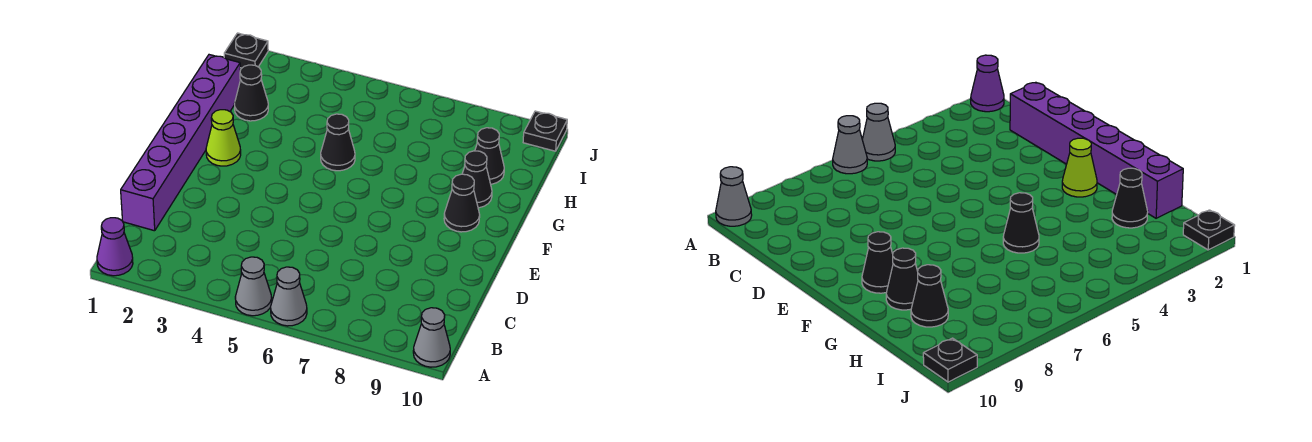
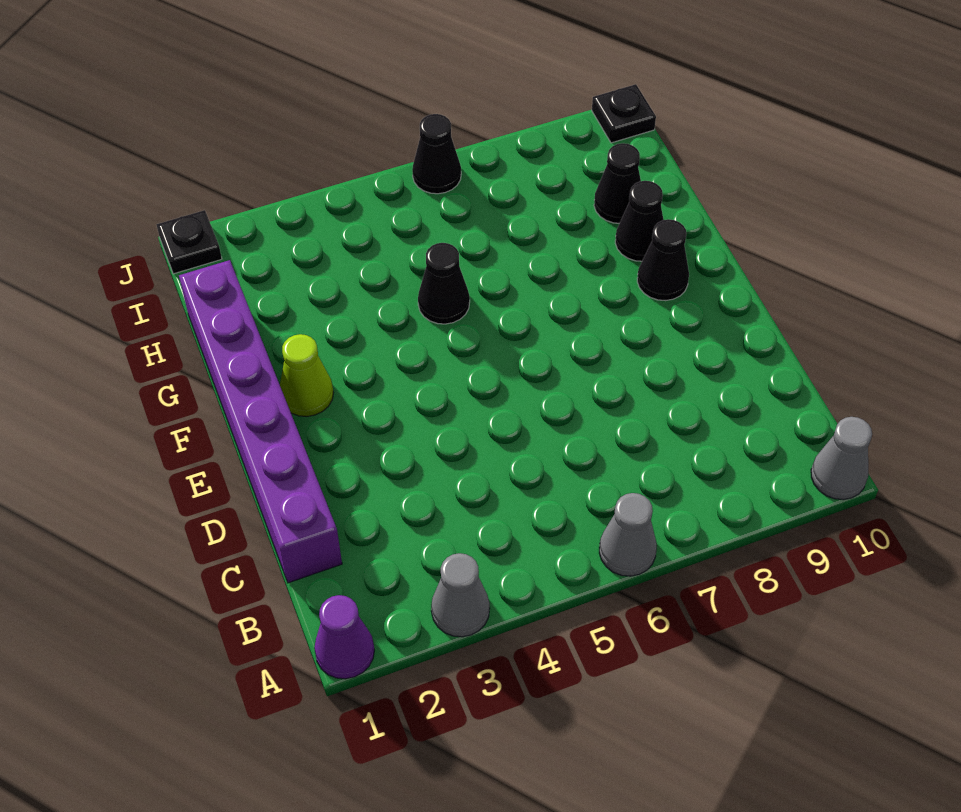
grey 1x1 cone [235,257,272,316] -> grey 1x1 cone moved to [431,553,490,637]
black 1x1 cone [234,65,268,121] -> black 1x1 cone moved to [412,114,461,194]

